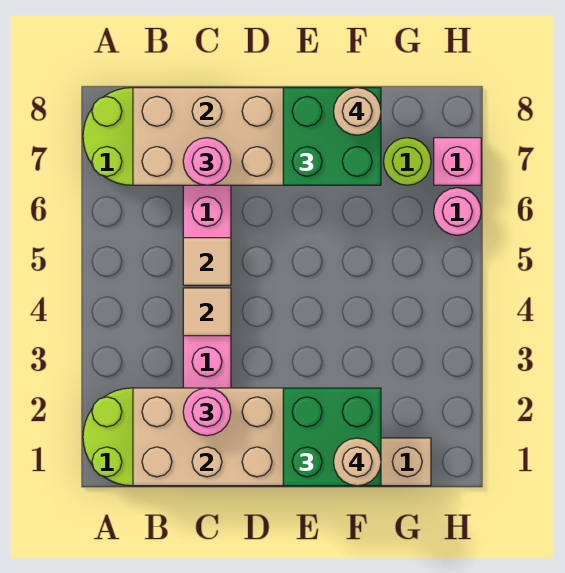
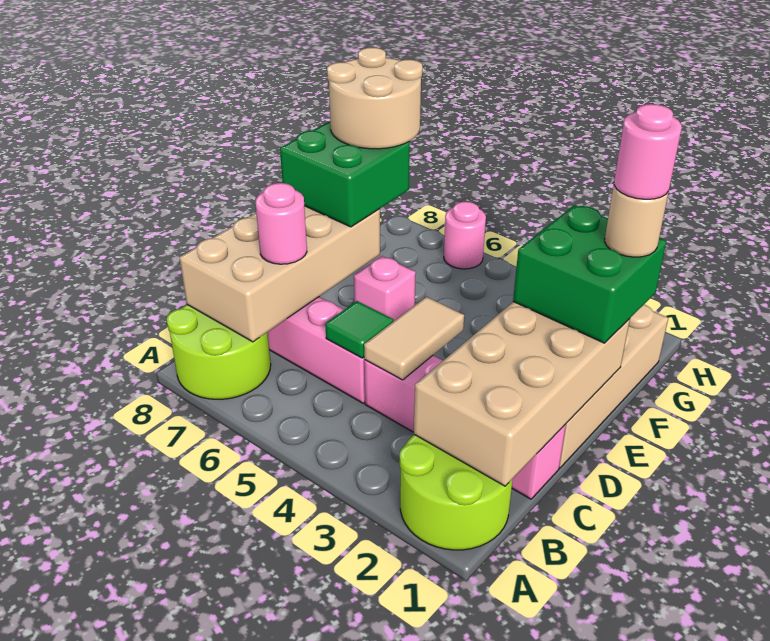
pink 1x1 round brick [183,388,231,436] -> pink 1x1 round brick moved to [614,104,682,199]
tan 1x1 tile [183,288,231,336] -> tan 1x2 tile [364,297,464,380]
tan 1x1 tile [183,238,231,285] -> green 1x1 tile [325,301,393,358]
tan 1x1 round brick [333,88,381,135] -> tan 2x2 round brick [327,48,422,149]
lime 1x1 round brick [384,138,431,185] -> none
pink 1x1 brick [434,138,481,185] -> pink 1x1 brick moved to [354,256,416,322]

